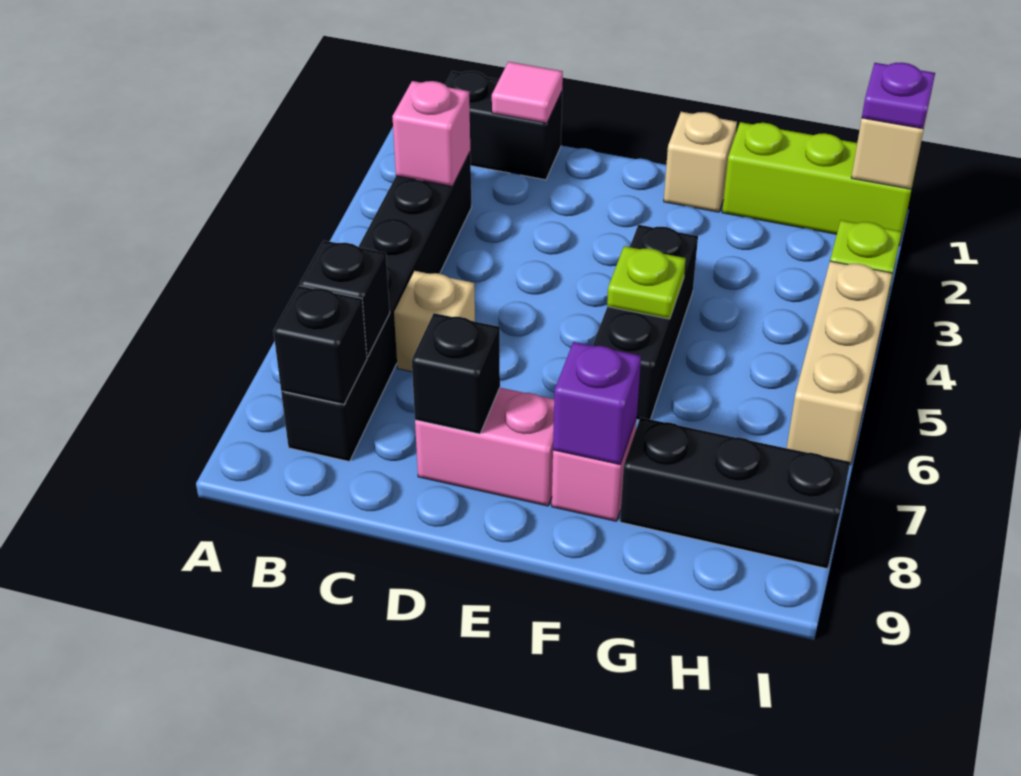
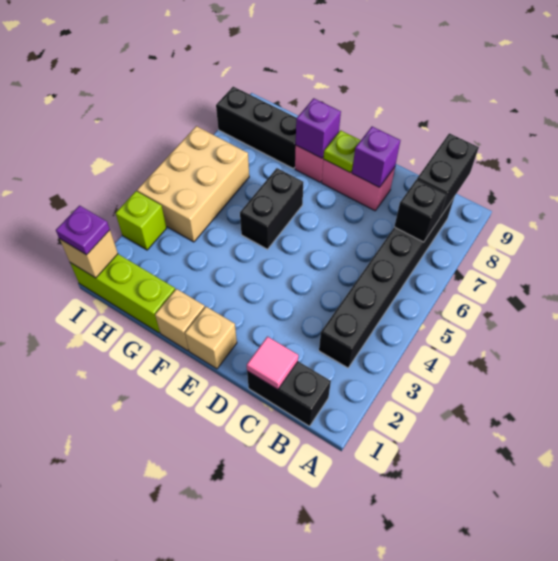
pink 1x1 brick [392,81,470,187] -> none
black 1x1 brick [273,285,367,404] -> black 1x2 brick [417,133,479,217]
tan 1x1 brick [394,271,475,372] -> tan 1x1 brick moved to [185,307,237,369]
black 1x1 brick [412,313,500,434] -> purple 1x1 brick [352,127,400,187]
black 1x3 brick [593,225,698,420] -> black 1x2 brick [240,168,303,249]
lime 1x1 plate [607,246,686,319] -> lime 1x1 plate moved to [323,130,361,173]
tan 1x3 brick [787,261,892,465] -> tan 2x3 brick [137,126,249,242]

